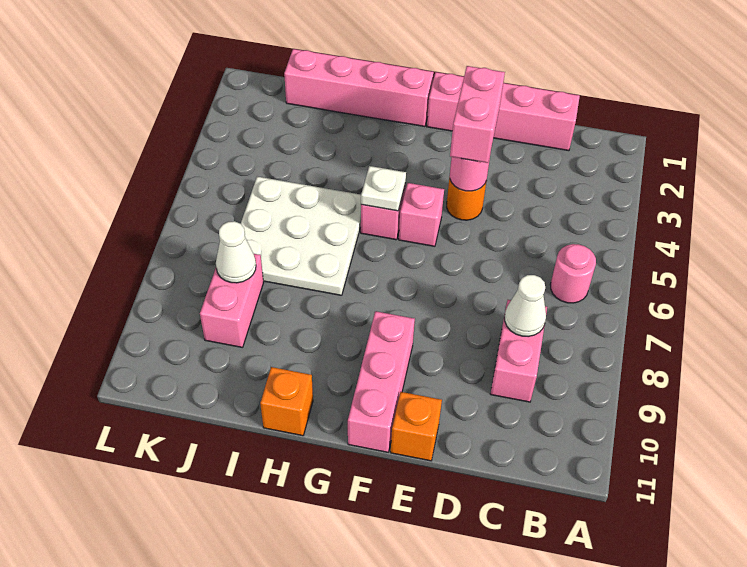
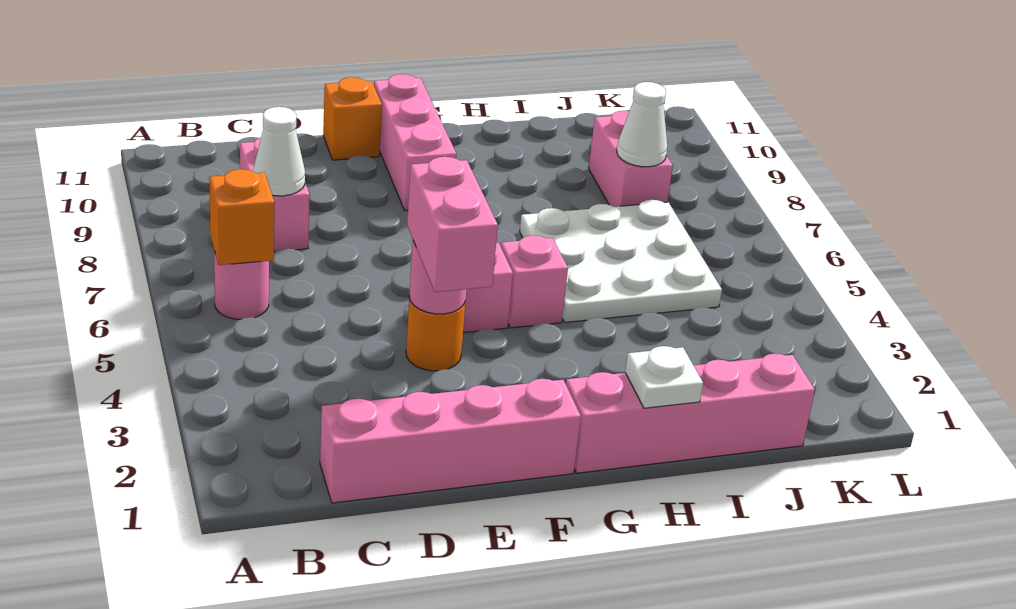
white 1x1 plate [361,166,406,211] -> white 1x1 plate moved to [625,346,703,408]
orange 1x1 brick [260,367,313,436] -> orange 1x1 brick moved to [209,169,274,265]

